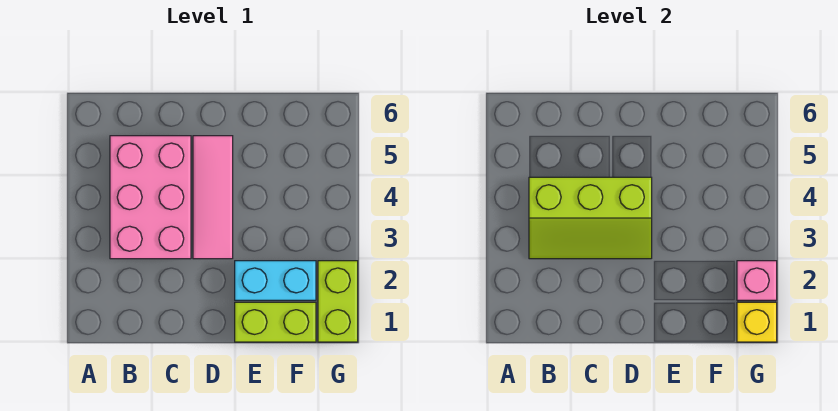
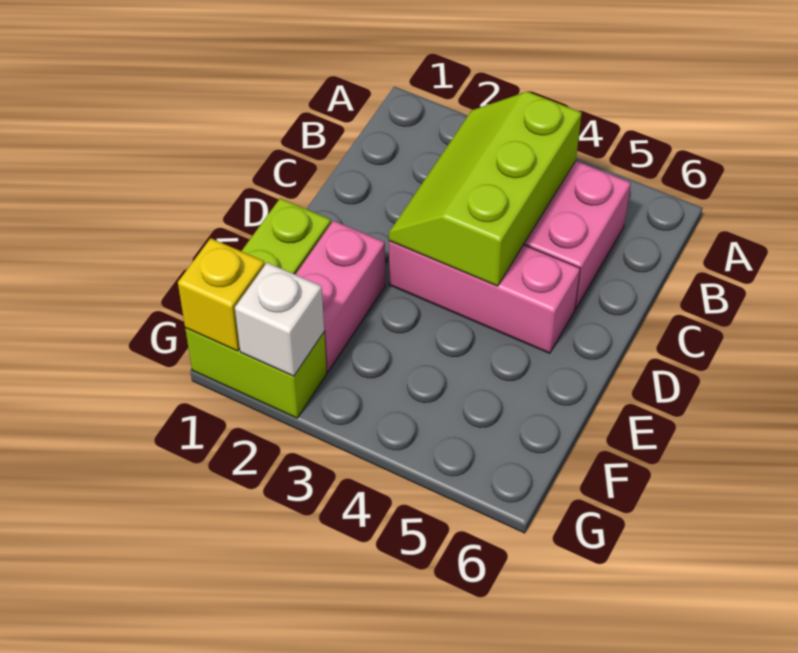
pink 1x3 tile [193,136,233,259] -> pink 1x3 brick [389,241,580,353]
cyan 1x2 brick [235,261,316,300] -> pink 1x2 brick [295,221,385,372]
pink 1x1 brick [737,261,777,300] -> white 1x1 brick [235,263,324,376]

